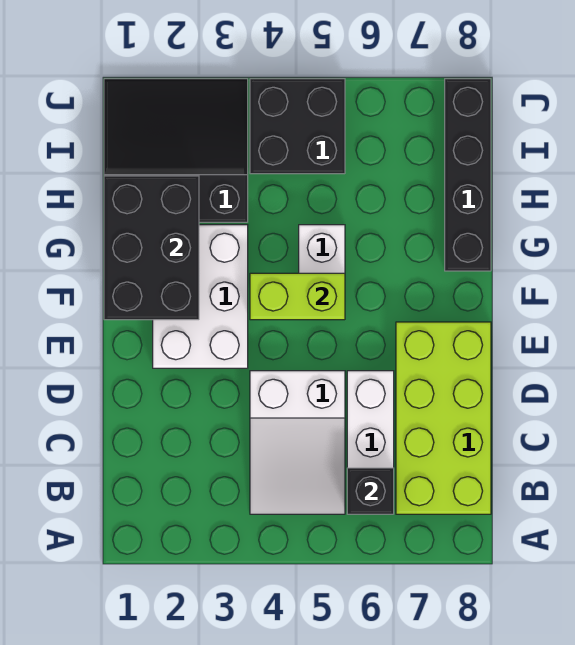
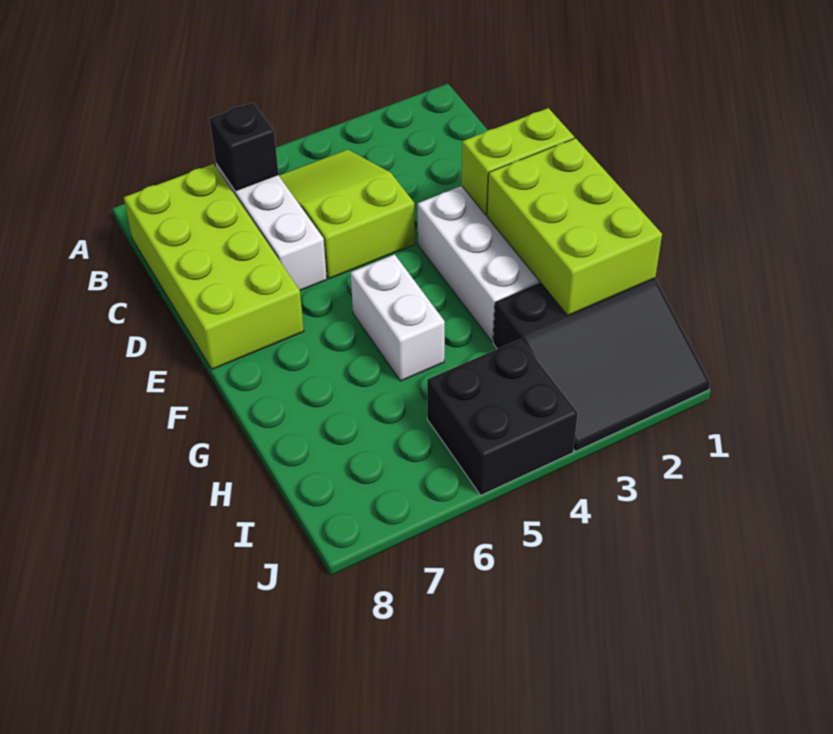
white 2x3 slope [250,371,345,514] -> lime 2x3 slope [279,150,415,279]
black 2x3 brick [104,176,199,320] -> lime 2x3 brick [487,138,662,315]
lime 1x2 brick [250,273,345,320] -> lime 1x2 brick moved to [462,108,574,215]
black 1x4 brick [445,79,491,271] -> none

